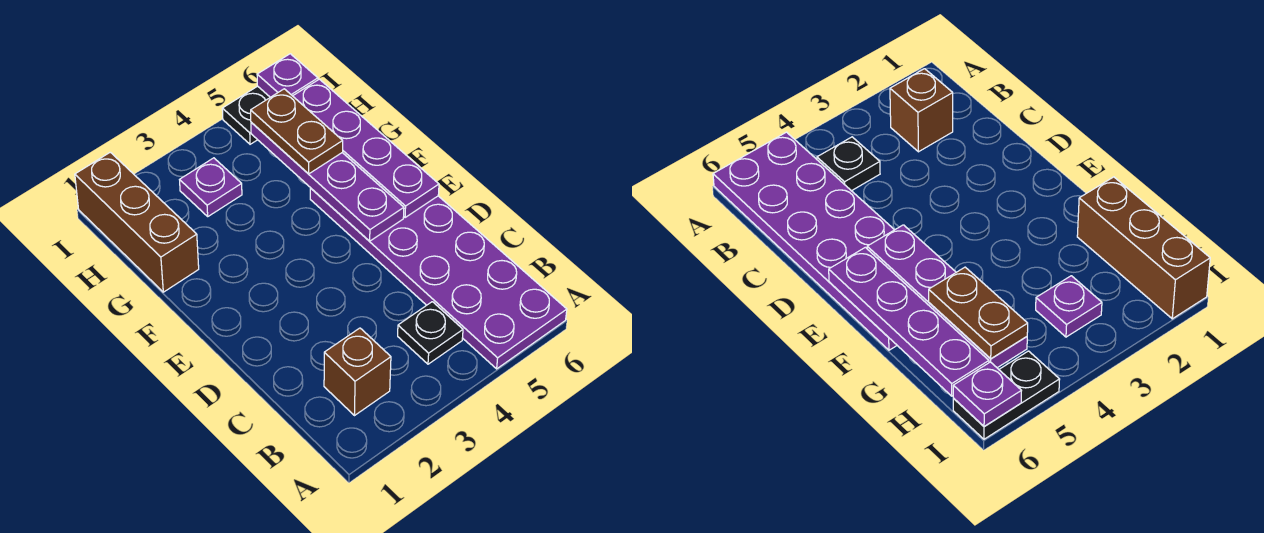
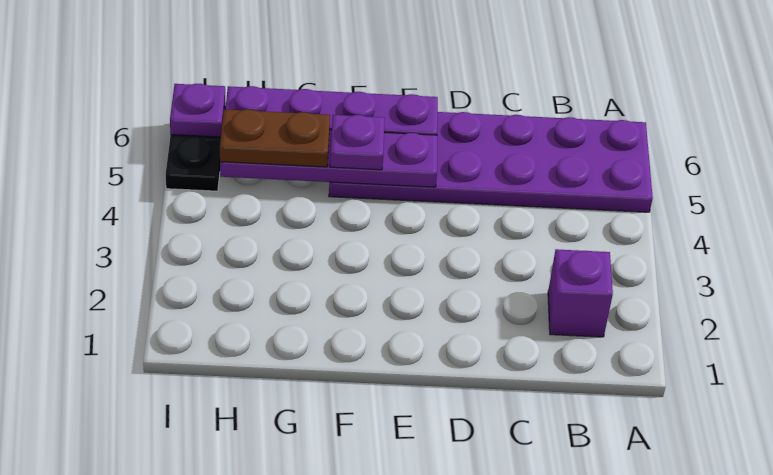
brown 1x1 brick [324,328,391,416] -> purple 1x1 brick [548,249,613,337]
black 1x1 plate [398,302,463,364] -> none
brown 1x3 brick [75,152,199,292] -> none
purple 1x1 plate [180,158,242,216] -> purple 1x1 plate moved to [330,115,384,170]

